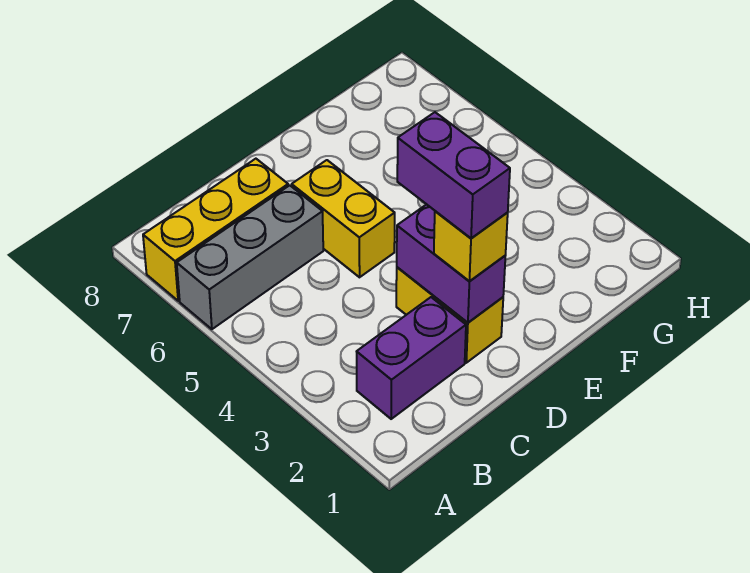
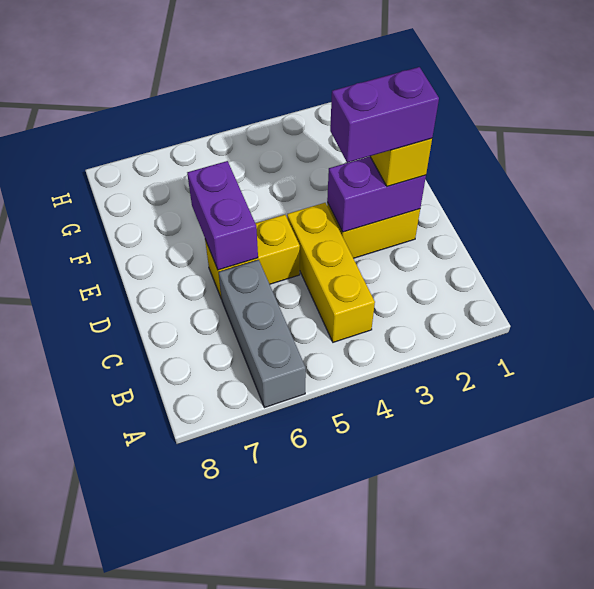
yellow 1x3 brick [143,159,288,301] -> yellow 1x3 brick moved to [287,203,375,342]
purple 1x2 brick [357,297,466,419] -> purple 1x2 brick moved to [187,161,258,270]

